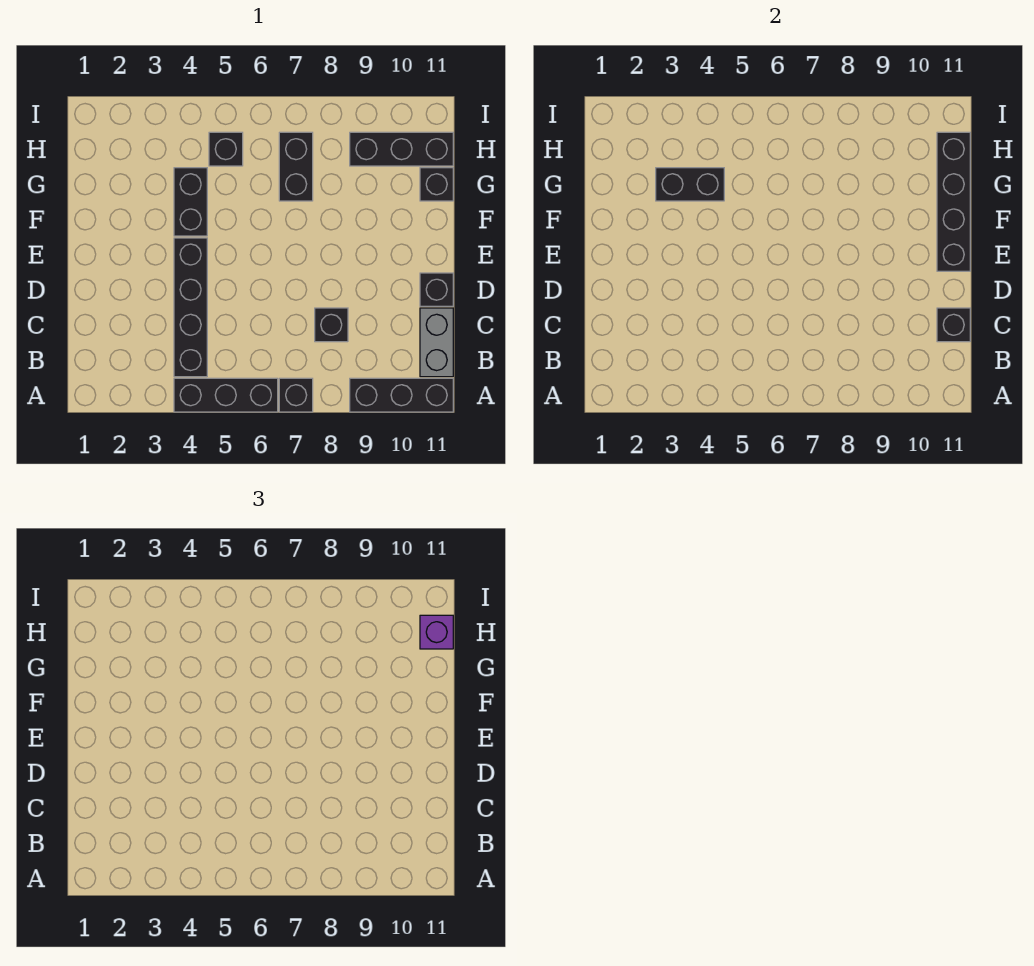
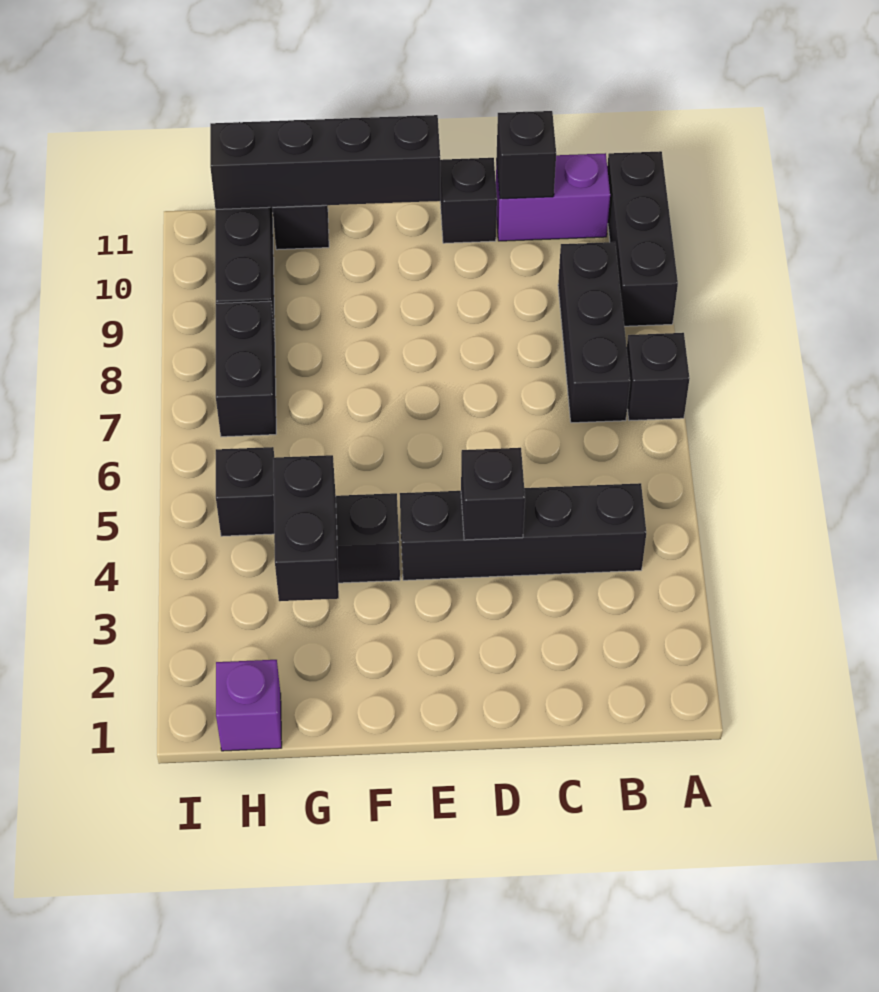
black 1x3 brick [174,378,278,412] -> black 1x3 brick moved to [558,242,630,423]
grey 1x2 brick [420,308,453,377] -> purple 1x2 brick [496,153,610,241]
black 1x1 brick [315,308,348,342] -> black 1x1 brick moved to [461,448,525,540]
black 1x2 brick [279,132,313,201] -> black 1x2 brick turned to [216,301,276,437]
purple 1x1 brick [420,615,453,649] -> purple 1x1 brick moved to [216,660,282,751]

